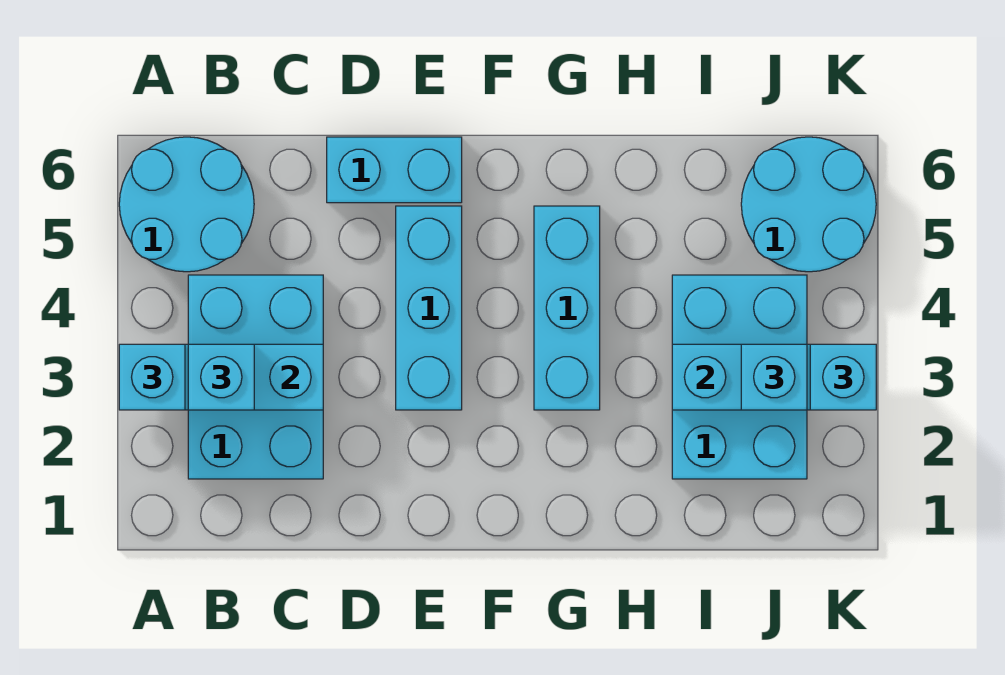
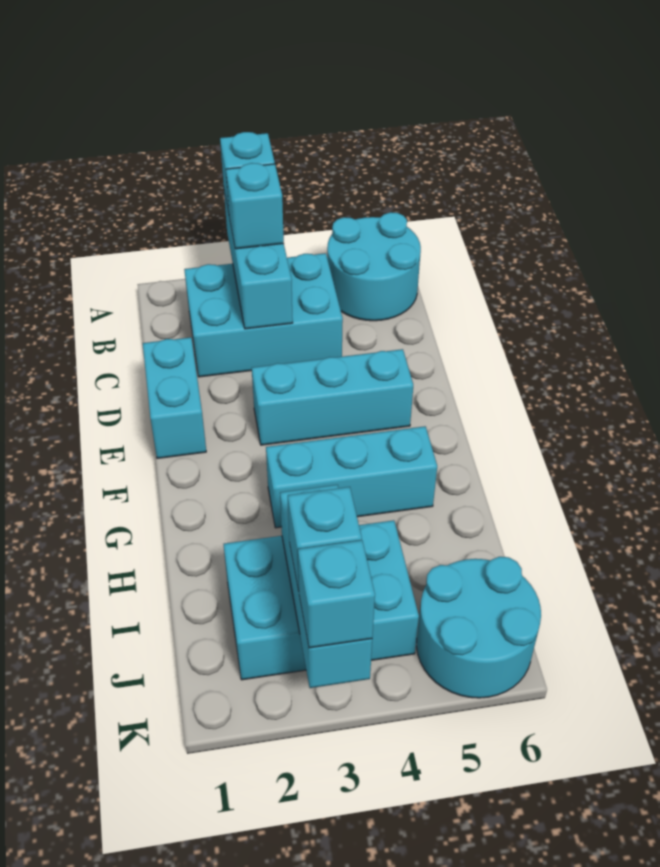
cyan 1x2 brick [327,137,462,203] -> cyan 1x2 brick moved to [143,337,206,458]

